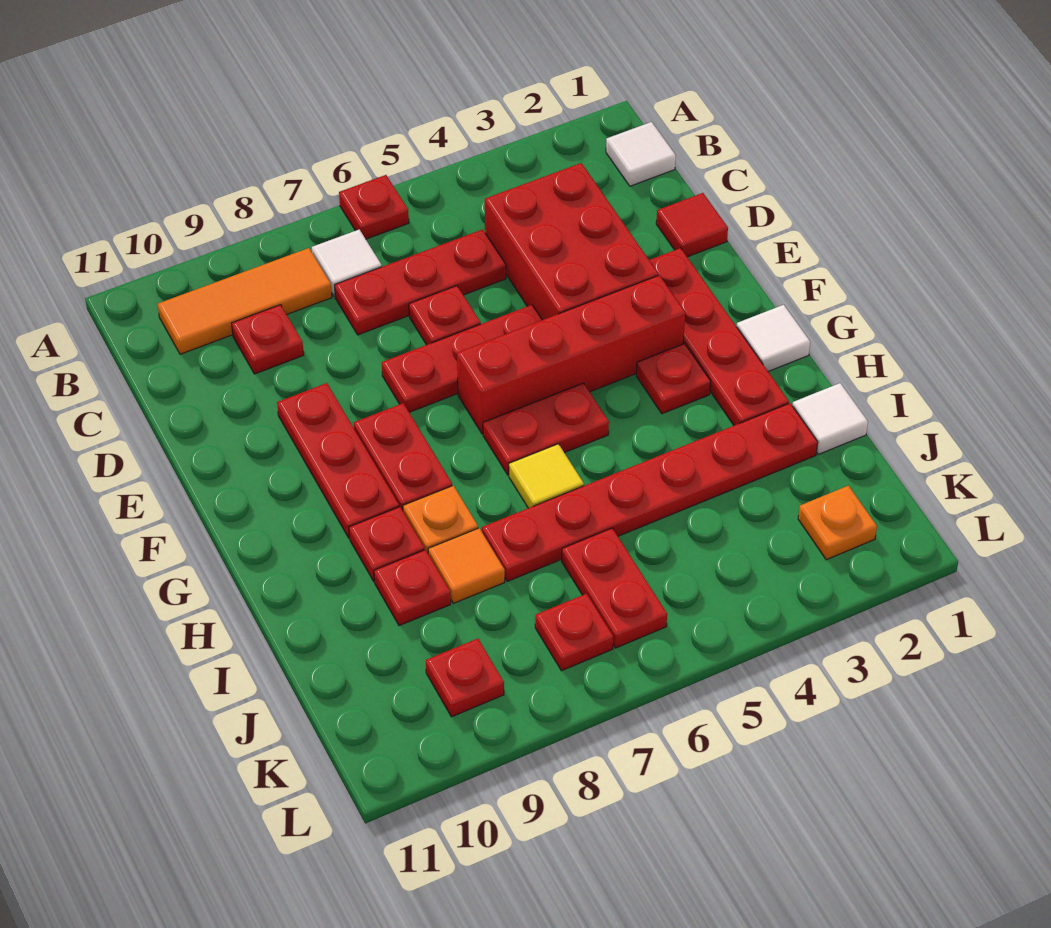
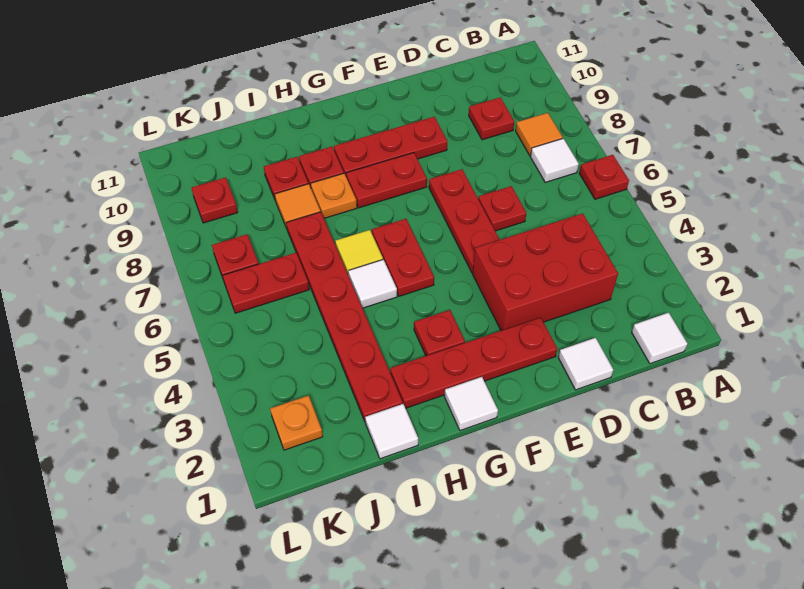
orange 1x3 tile [158,248,332,354] -> orange 1x1 tile [516,113,563,156]
red 1x3 plate [334,229,506,335] -> none
red 1x1 tile [656,193,728,257] -> white 1x1 tile [558,338,613,390]
red 1x4 brick [457,275,685,434] -> none
none -> white 1x1 tile [348,260,397,308]

